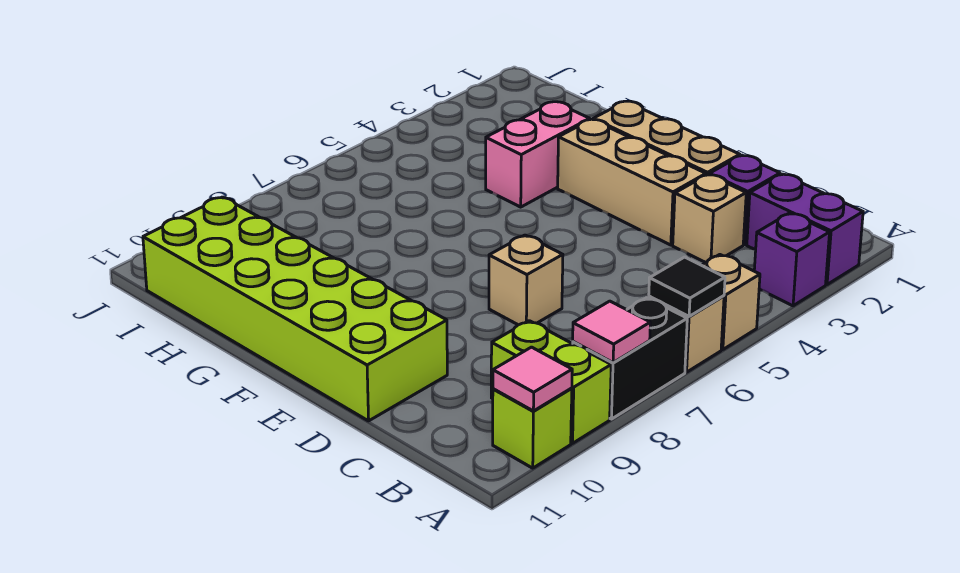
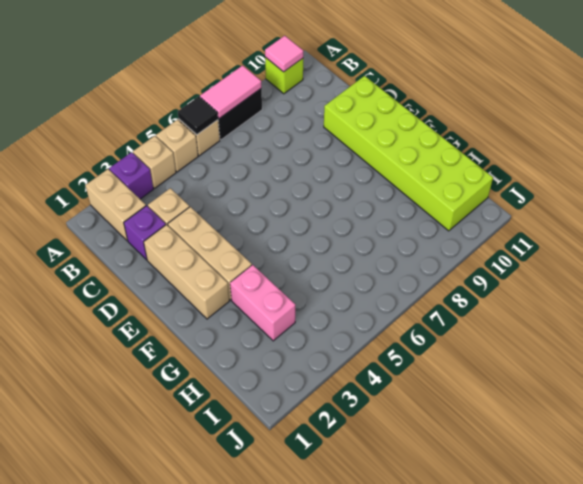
purple 1x2 brick [747,174,863,285] -> tan 1x2 brick [85,169,146,241]
pink 1x1 tile [573,301,650,363] -> pink 1x2 tile [200,65,261,119]
lime 1x2 brick [491,321,611,443] -> none
tan 1x1 brick [489,235,563,325] -> tan 1x1 brick moved to [133,136,176,188]
pink 1x2 brick [486,102,590,207] -> pink 1x2 brick turned to [230,265,295,341]

